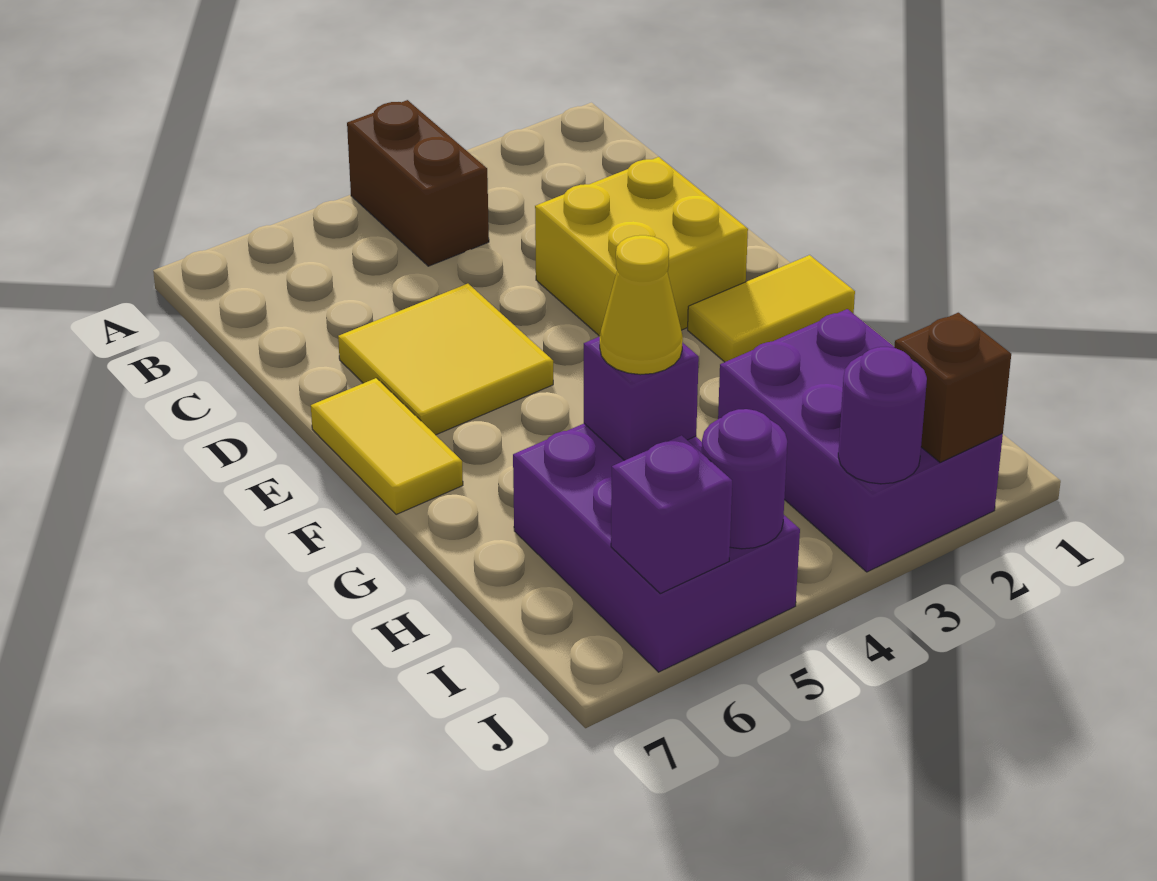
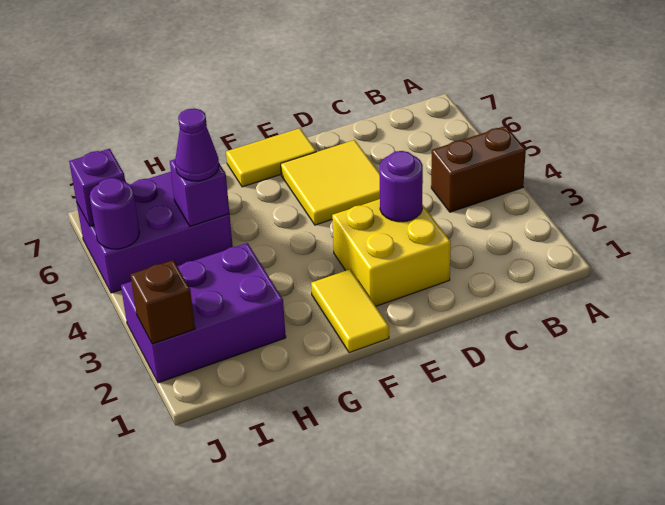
yellow 1x1 cone [600,235,683,375] -> purple 1x1 cone [175,108,219,181]
purple 1x1 round brick [838,347,927,484] -> purple 1x1 round brick moved to [380,151,423,222]

